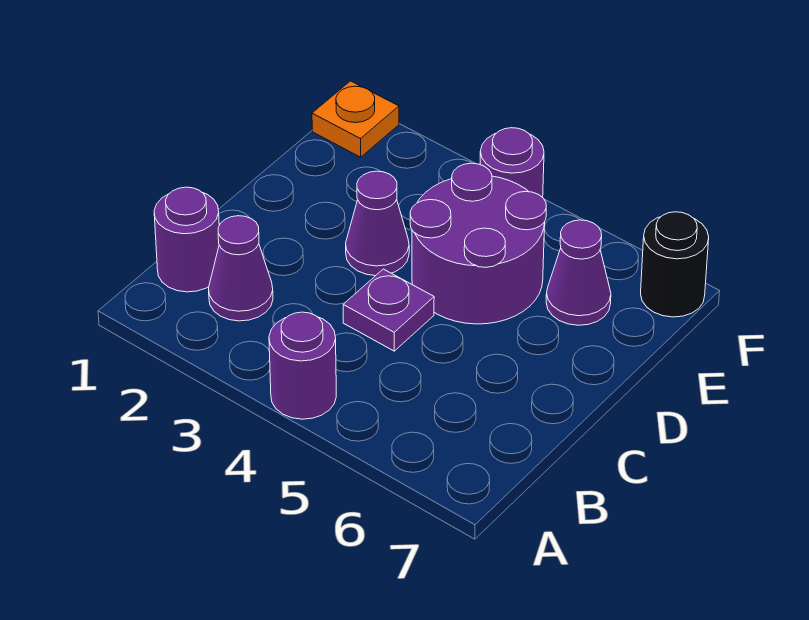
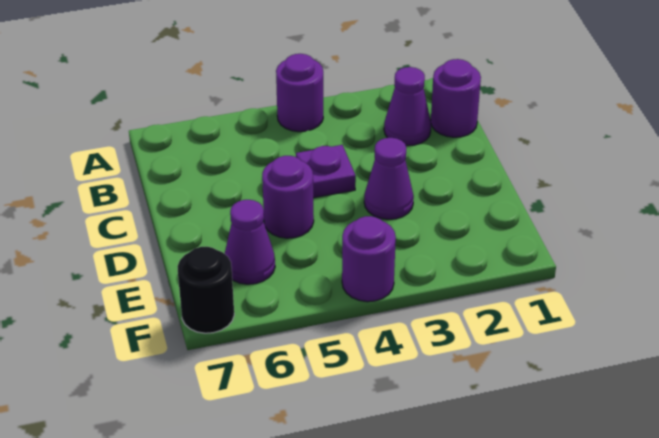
purple 2x2 round brick [410,163,546,324] -> purple 1x1 round brick [262,156,314,238]
orange 1x1 plate [312,81,399,157] -> none

